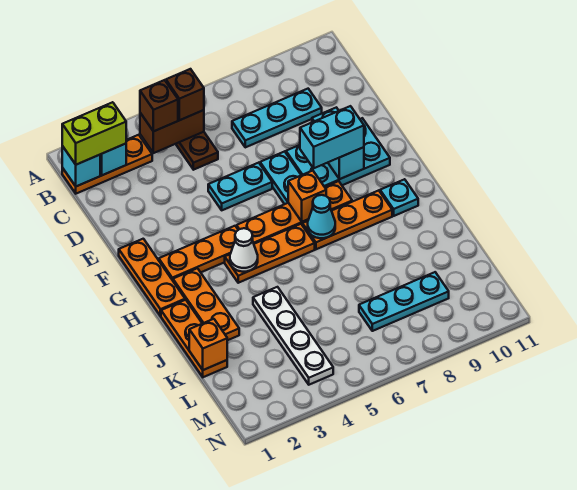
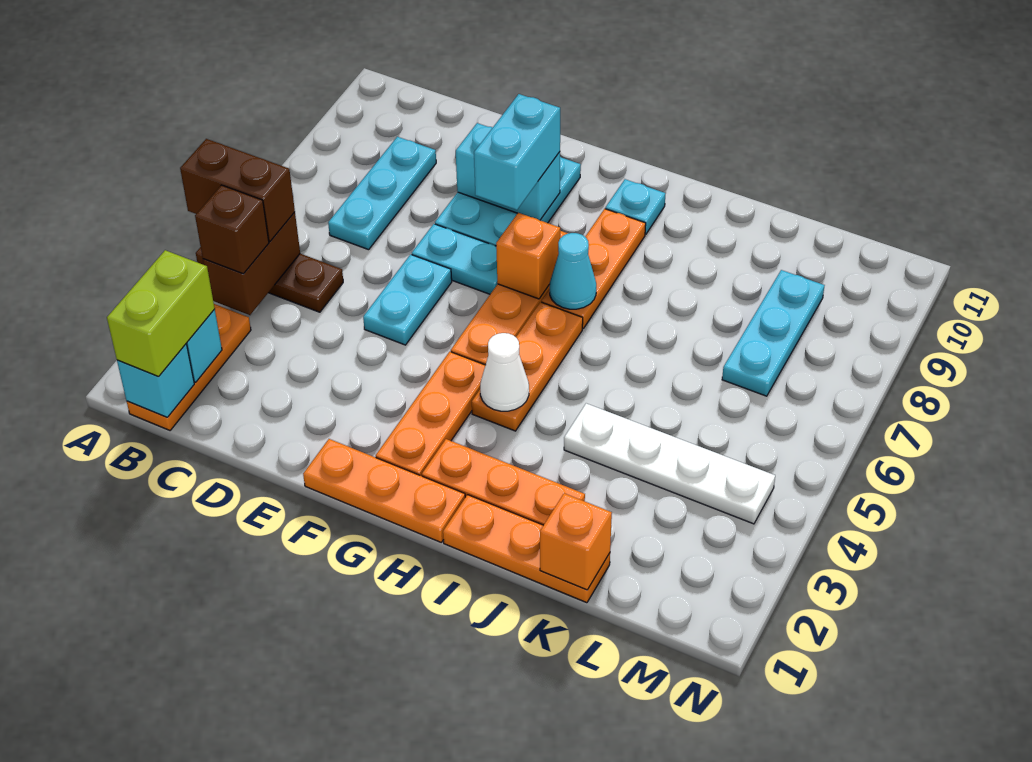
brown 1x1 brick [166,69,204,120] -> brown 1x2 brick [180,139,295,241]

